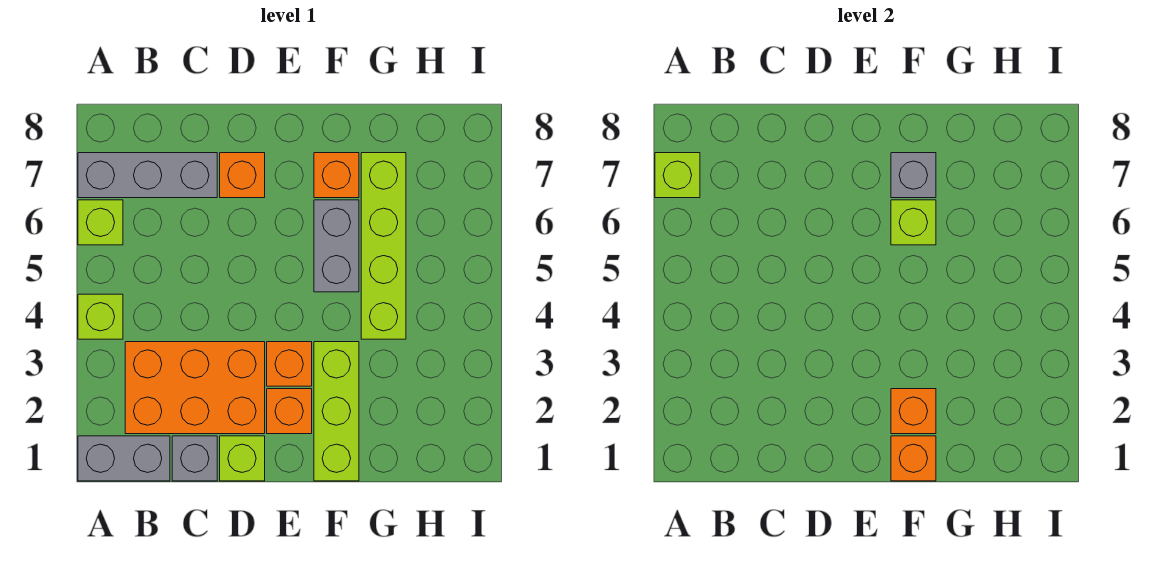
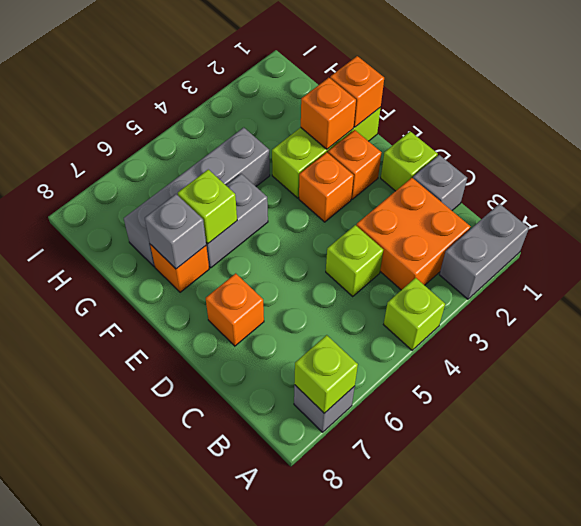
grey 1x2 brick [78,436,170,481] -> grey 1x2 brick turned to [439,204,529,299]
lime 1x1 brick [78,200,123,245] -> lime 1x1 brick moved to [326,225,383,296]
grey 1x3 brick [78,153,217,198] -> grey 1x1 brick [294,385,355,432]
orange 2x3 brick [125,342,265,434] -> orange 2x2 brick [356,178,471,290]
lime 1x4 brick [361,153,406,339] -> grey 1x4 brick [124,128,270,266]

